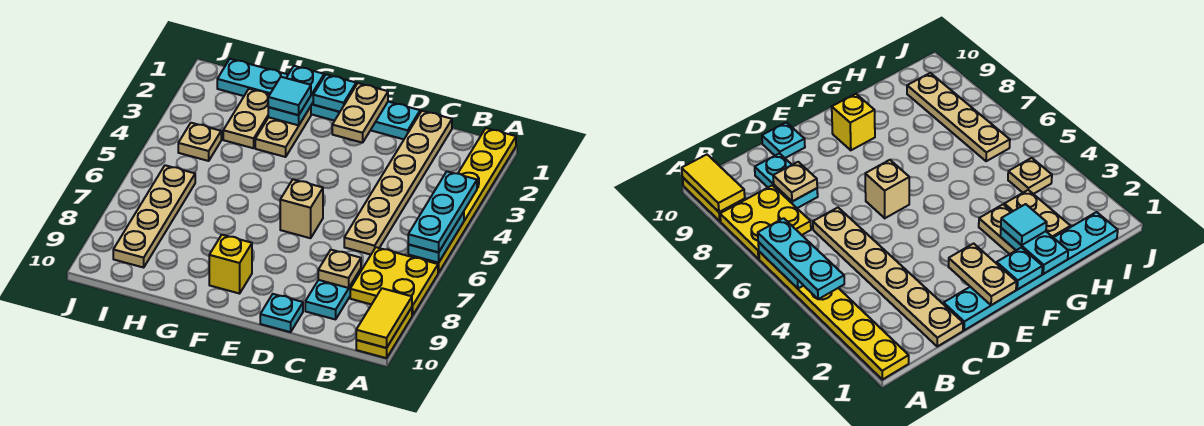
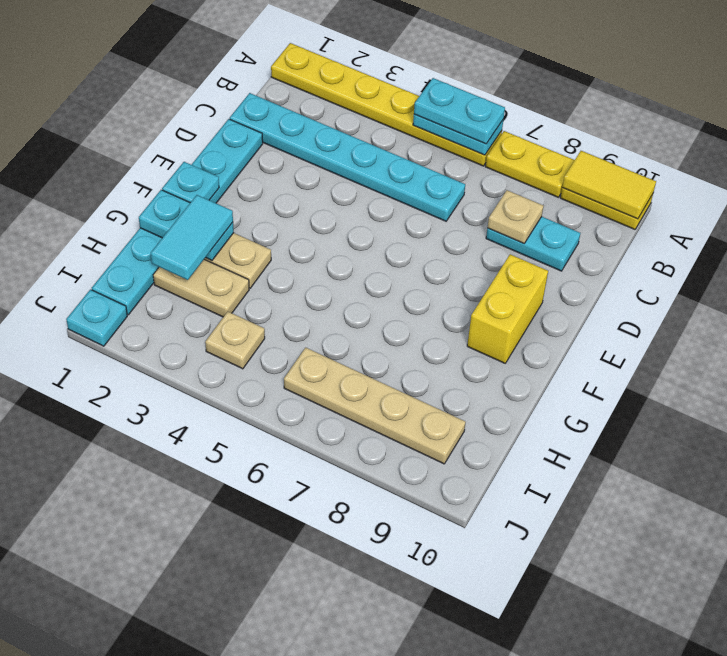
cyan 1x3 plate [408,171,477,252] -> cyan 1x2 plate [414,78,505,144]
yellow 2x2 plate [350,247,438,316] -> yellow 1x2 plate [485,131,574,197]
tan 1x6 plate [344,111,452,255] -> cyan 1x6 plate [230,93,465,221]
cyan 1x1 plate [260,294,303,332] -> cyan 1x1 plate moved to [66,290,127,346]
tan 1x2 plate [332,83,388,143] -> none
tan 1x1 brick [280,179,323,238] -> none
yellow 1x1 brick [209,235,252,294] -> yellow 1x2 brick [467,254,548,363]
cyan 1x1 tile [268,77,311,115] -> cyan 1x2 tile [151,195,233,280]

